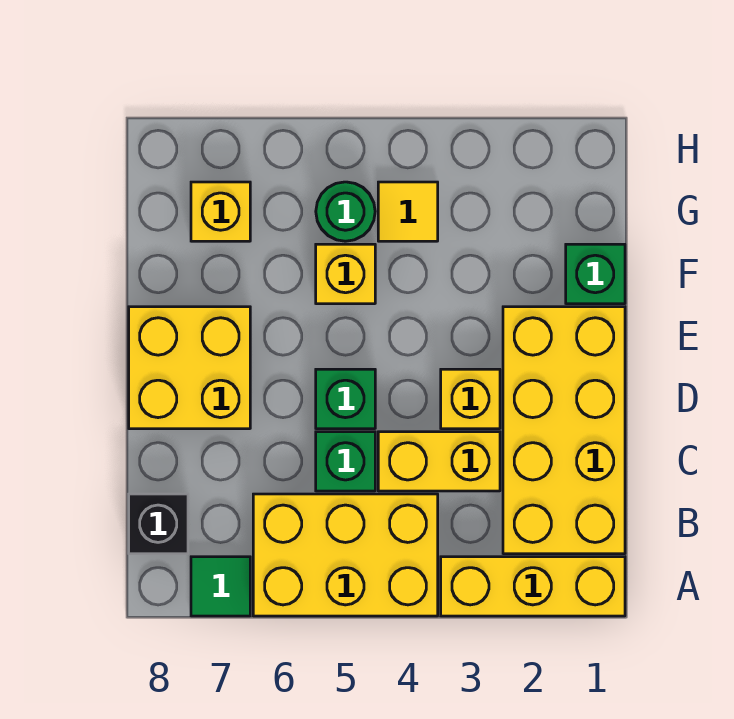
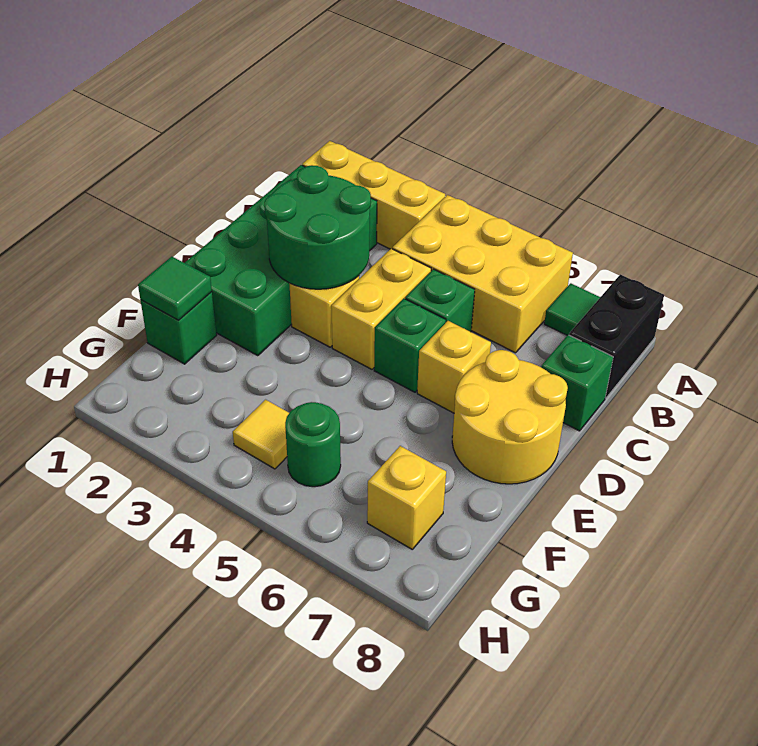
yellow 2x4 brick [503,307,625,554] -> green 2x4 brick [185,165,377,356]
black 1x1 brick [129,494,188,554] -> black 1x2 brick [569,274,664,398]
none -> green 2x2 round brick [264,165,371,289]
yellow 1x2 brick [378,432,500,491] -> yellow 1x2 brick turned to [331,249,431,369]
none -> green 1x1 brick [541,335,613,431]
yellow 2x2 brick [129,307,250,429] -> yellow 2x2 round brick [452,350,568,484]
none -> green 1x1 tile [138,257,212,320]
yellow 1x1 brick [316,244,375,304] -> yellow 1x1 brick moved to [417,321,491,413]

